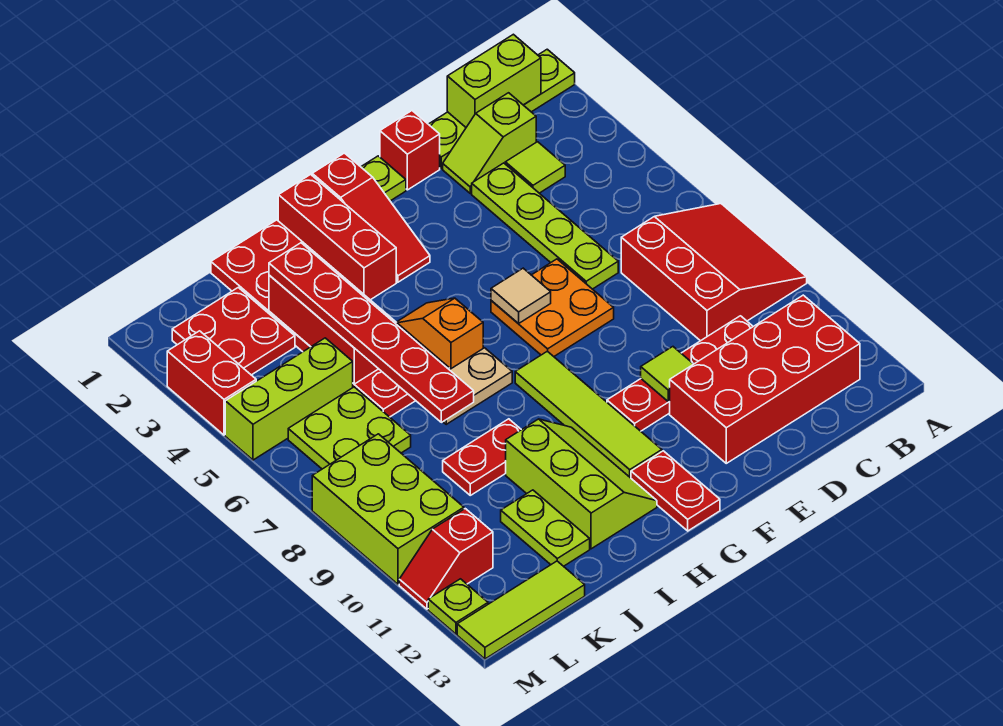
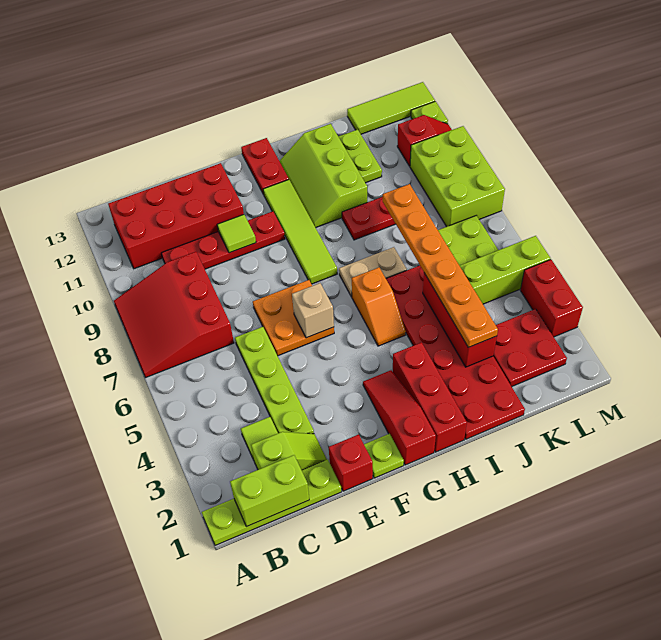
tan 1x1 tile [491,268,551,324] -> tan 1x1 brick [292,283,334,338]
red 1x6 plate [269,243,474,422] -> orange 1x6 plate [383,184,498,347]

